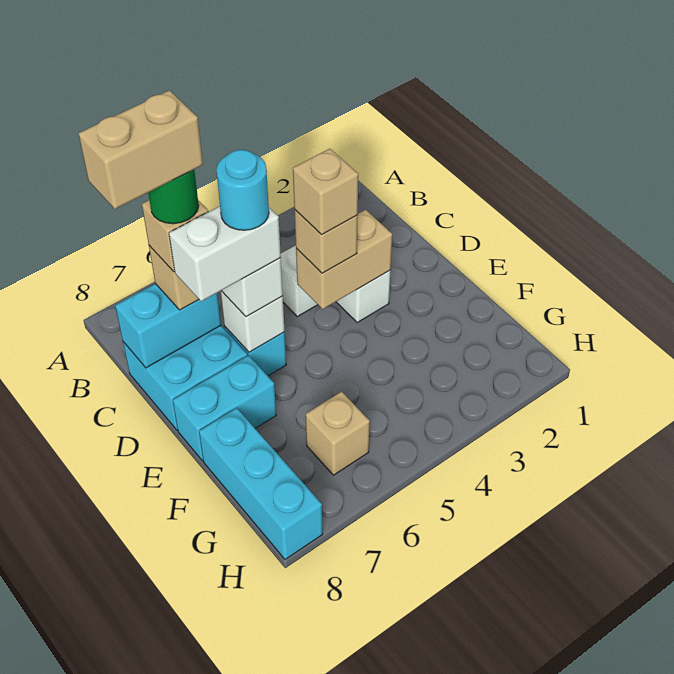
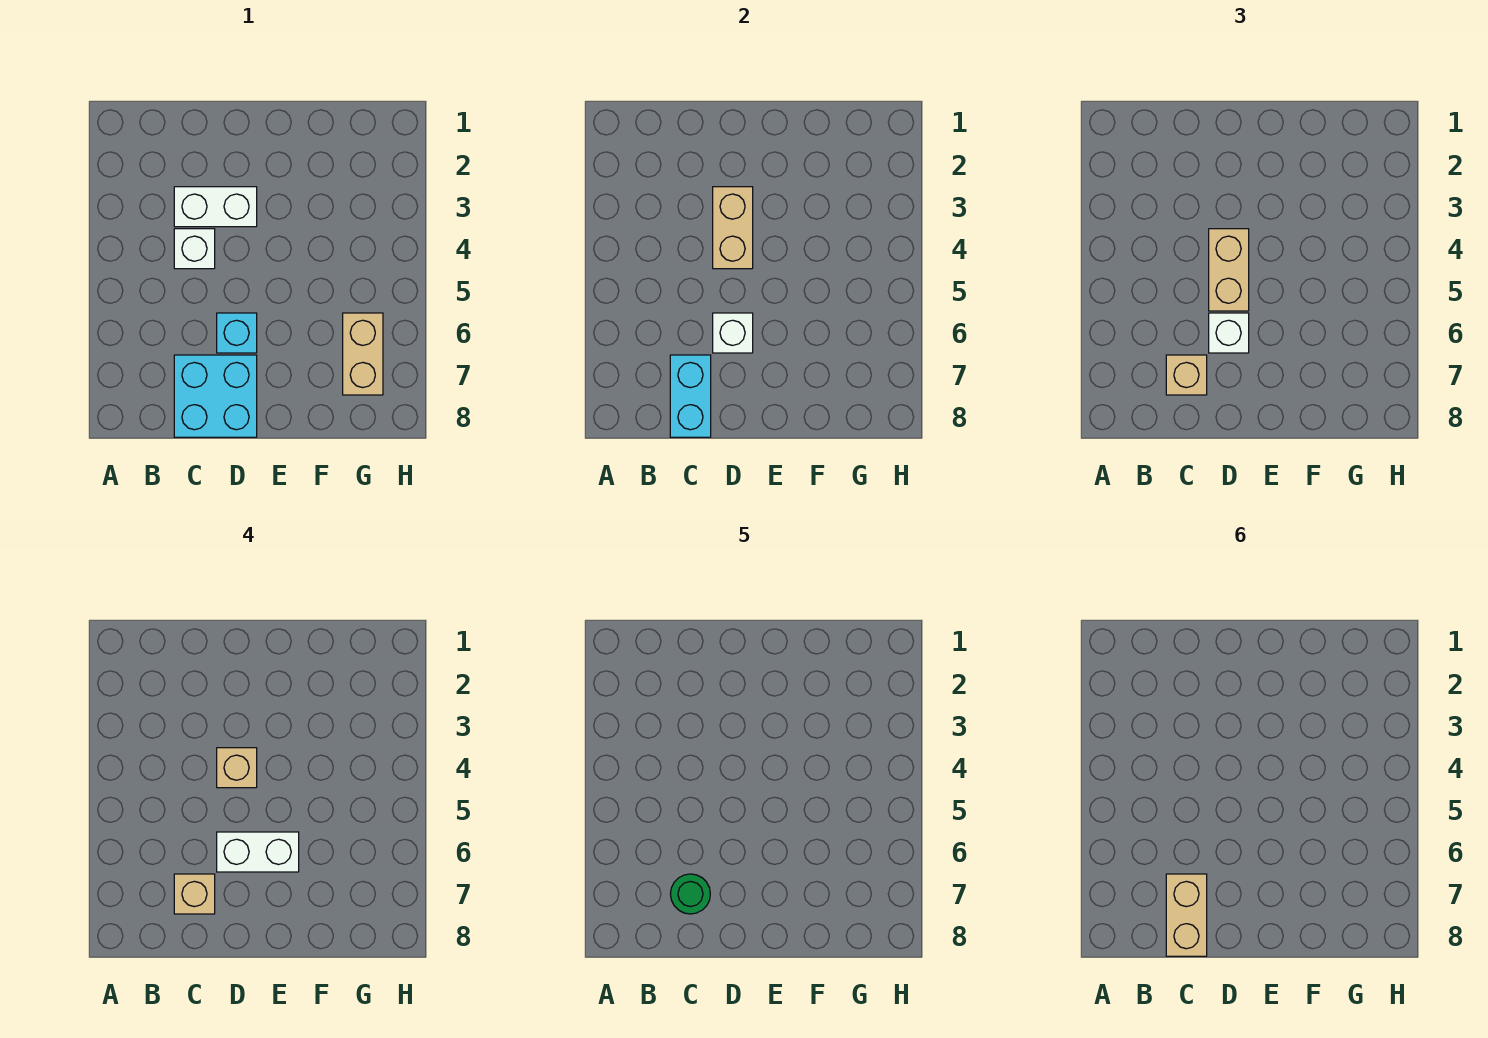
tan 1x1 brick [294,210,358,273] -> tan 1x2 brick [1209,229,1249,311]
white 1x2 brick [169,206,281,301] -> white 1x2 brick turned to [217,832,299,872]
cyan 1x1 round brick [216,150,269,230] -> none
cyan 1x2 brick [173,355,276,461] -> none
cyan 1x3 brick [199,408,323,559] -> none
tan 1x1 brick [306,392,370,475] -> tan 1x2 brick [343,313,383,395]

